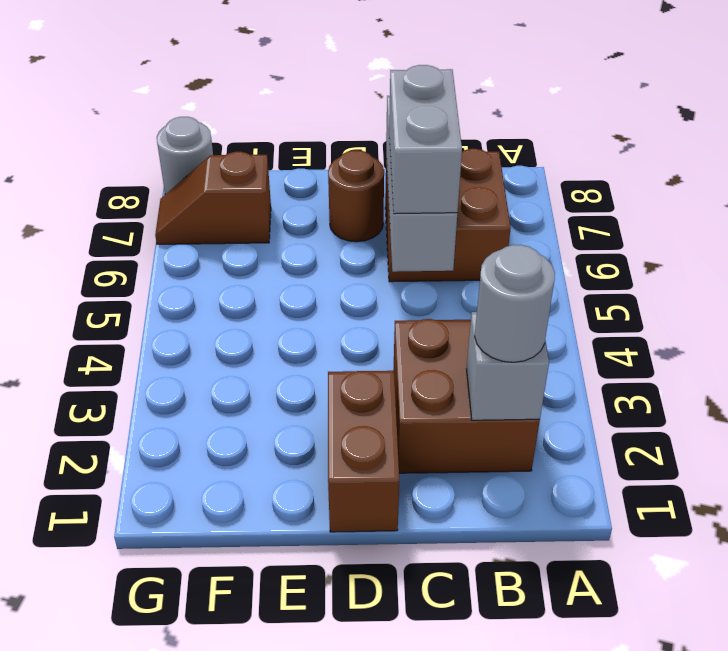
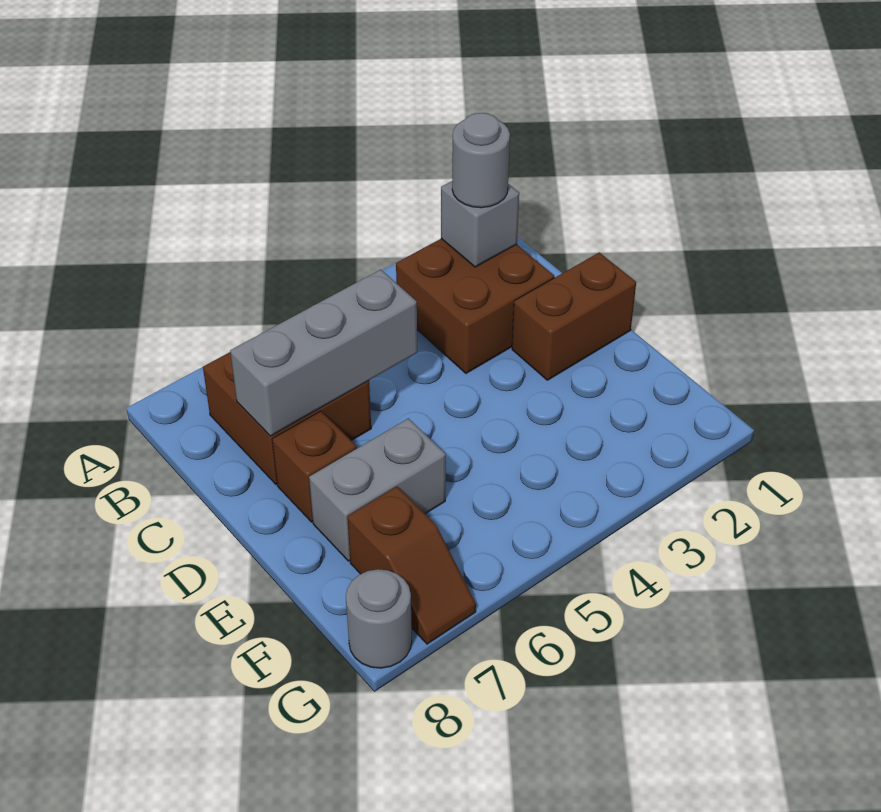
grey 1x2 brick [389,65,462,214] -> grey 1x2 brick moved to [309,418,446,561]
brown 1x1 round brick [328,150,384,242] -> brown 1x1 brick [272,411,357,522]

